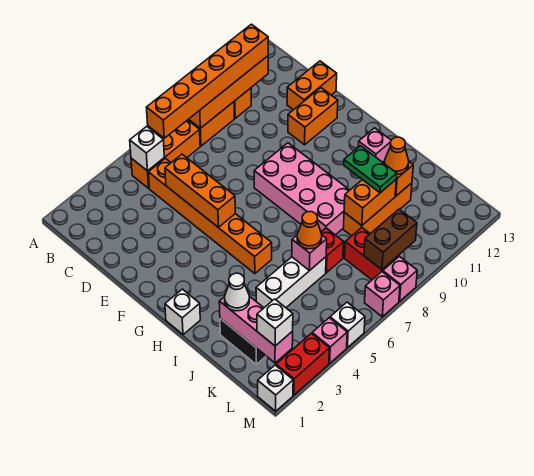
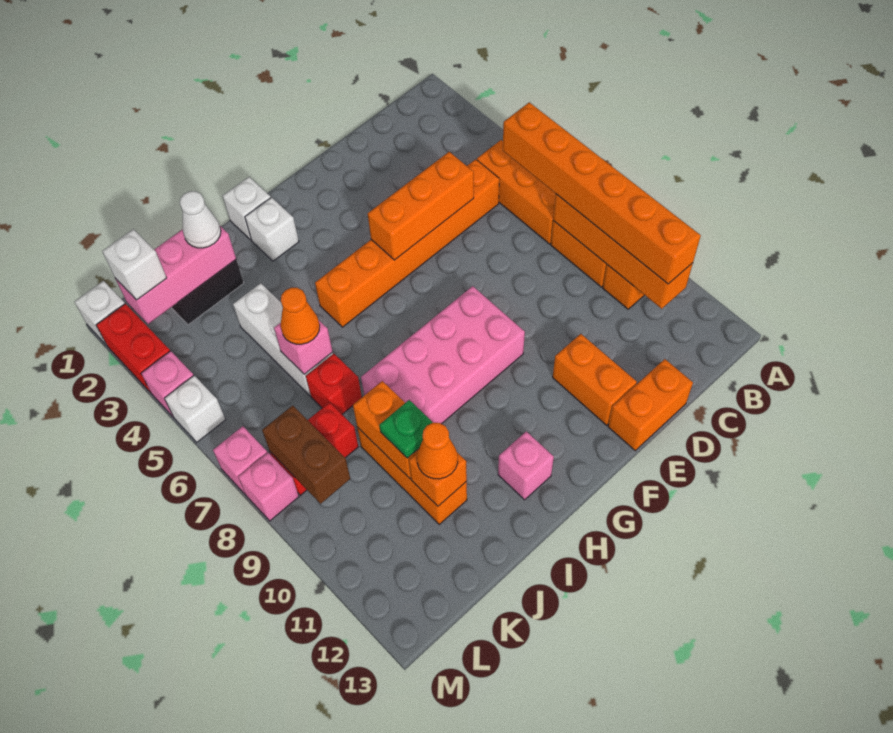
white 1x1 brick [130,126,164,171] -> white 1x1 brick moved to [245,198,299,261]
orange 1x2 brick [287,61,337,110] -> orange 1x2 brick turned to [608,359,693,451]
green 1x2 plate [344,146,397,193] -> green 1x1 plate [379,400,433,458]

